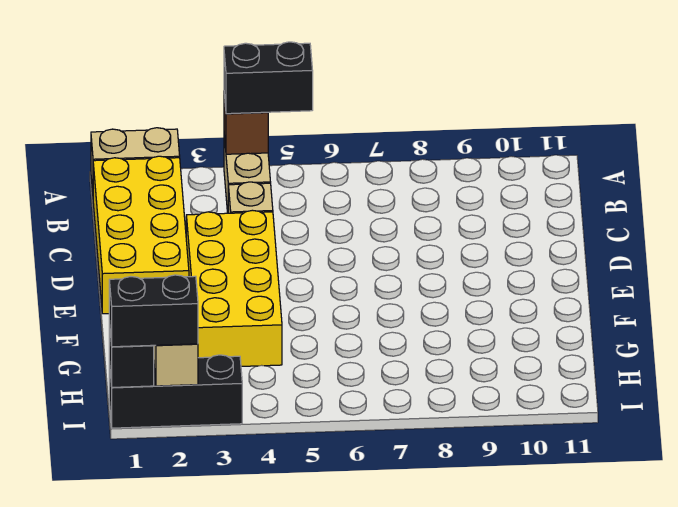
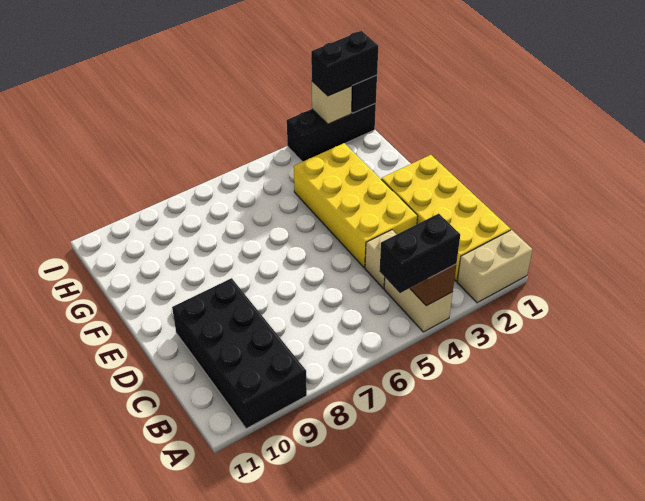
none -> black 2x4 brick [172,278,307,429]

